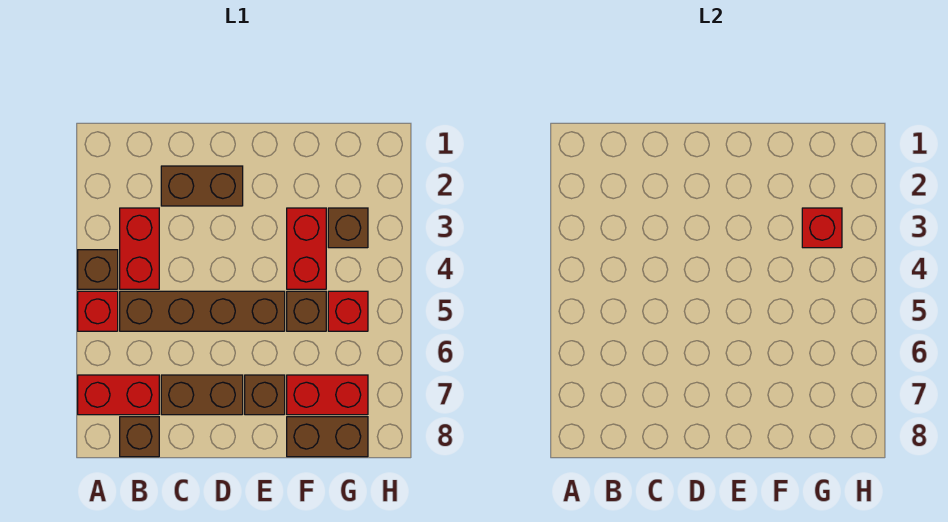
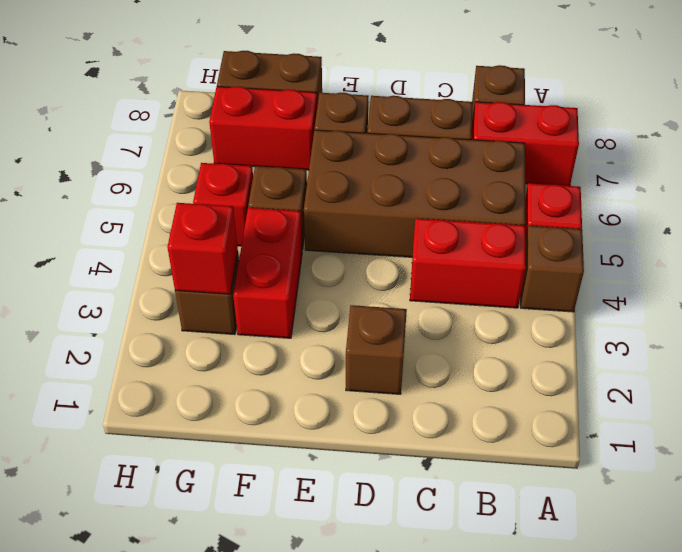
red 1x2 brick [120,208,159,289] -> red 1x2 brick turned to [410,218,526,308]
brown 1x4 brick [120,291,285,331] -> brown 2x4 brick [304,130,525,257]
brown 1x2 brick [161,166,243,206] -> brown 1x1 brick [346,305,407,394]

